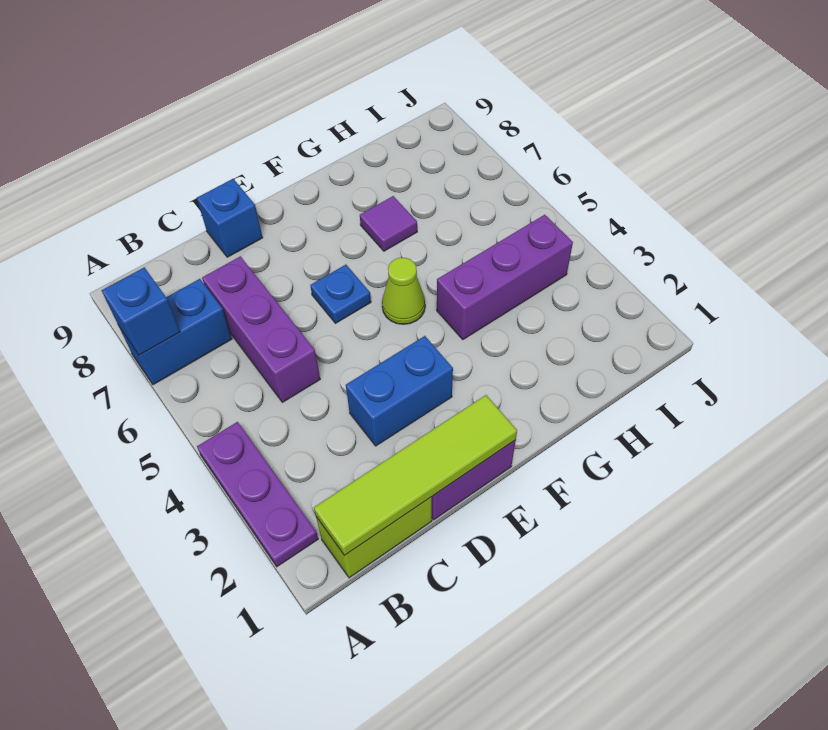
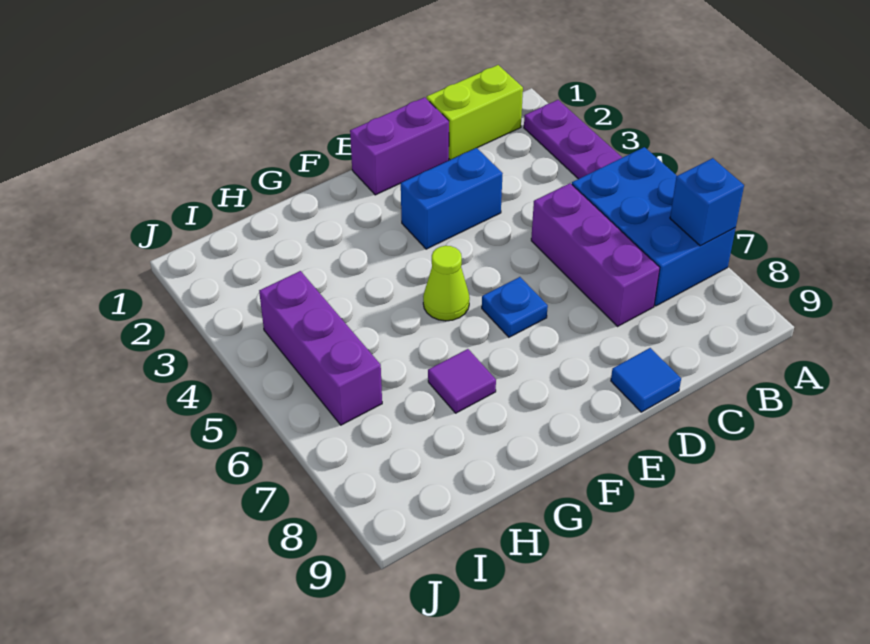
blue 1x2 brick [118,279,232,385] -> blue 2x3 brick [572,147,736,306]
lime 1x4 tile [314,395,517,556] -> none
blue 1x1 brick [197,179,263,257] -> blue 1x1 tile [611,348,681,412]
purple 1x3 brick [437,215,573,339] -> purple 1x3 brick turned to [259,271,382,425]

